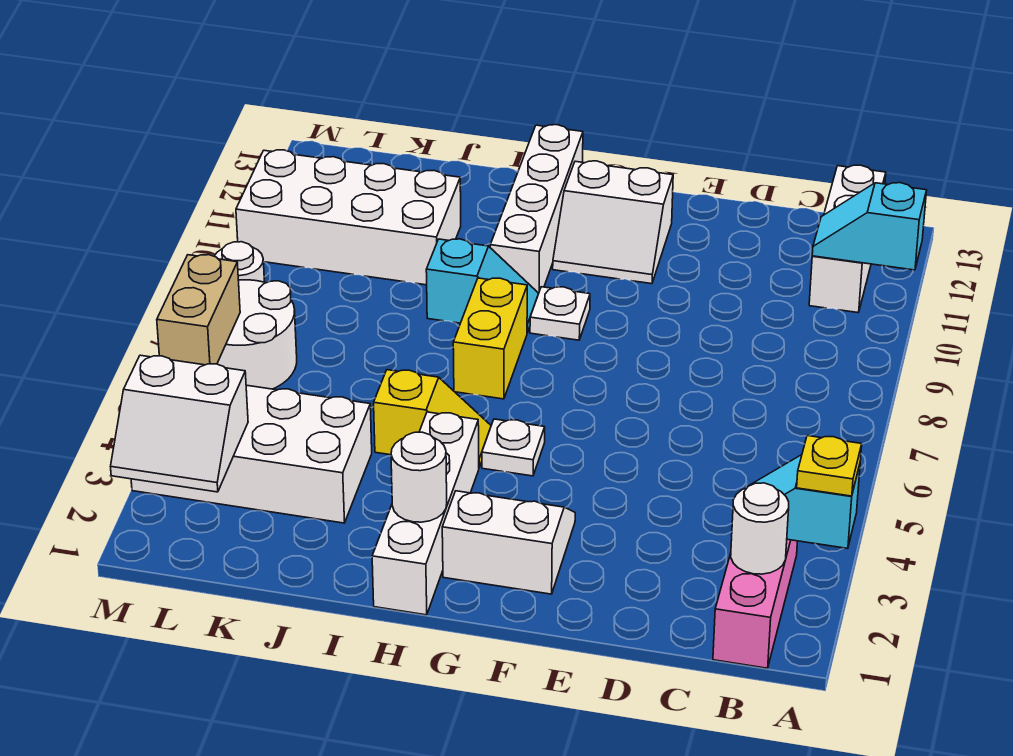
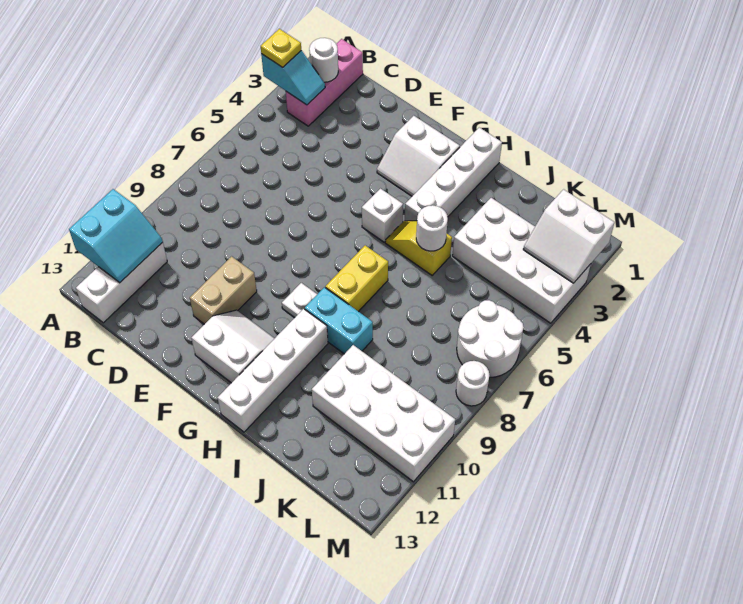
cyan 1x2 slope [812,183,927,270] -> cyan 2x2 slope [69,189,163,283]
white 1x1 plate [482,419,545,476] -> white 1x1 brick [362,189,403,242]
white 1x1 round brick [391,432,447,522] -> white 1x1 round brick moved to [416,205,448,251]
cyan 1x2 slope [426,239,539,333] -> cyan 1x2 brick [305,287,373,354]
white 2x2 slope [111,355,248,492] -> white 2x2 slope turned to [523,189,614,283]
tan 1x2 brick [157,255,240,365] -> tan 1x2 brick moved to [190,256,257,324]

